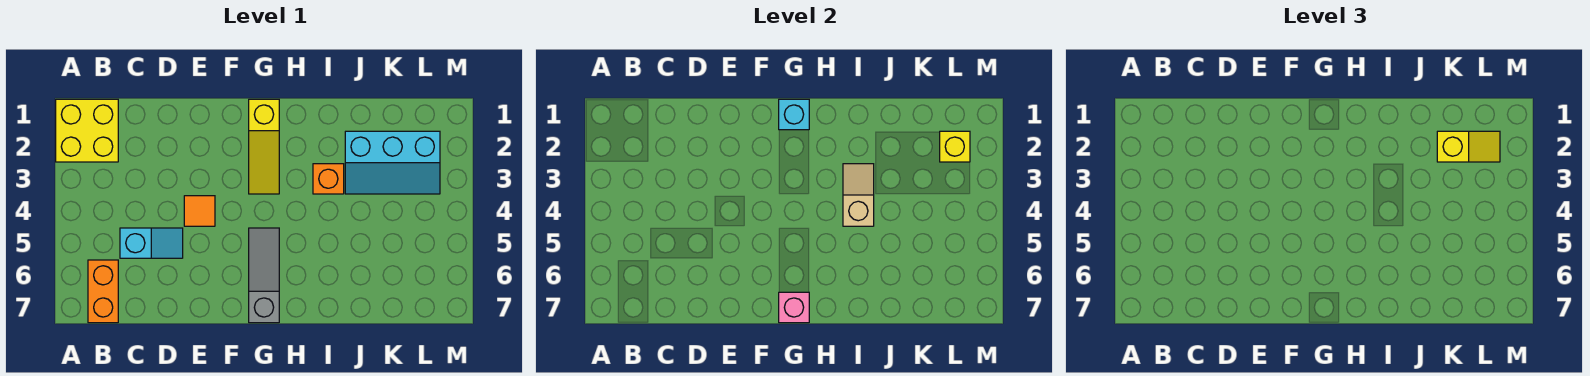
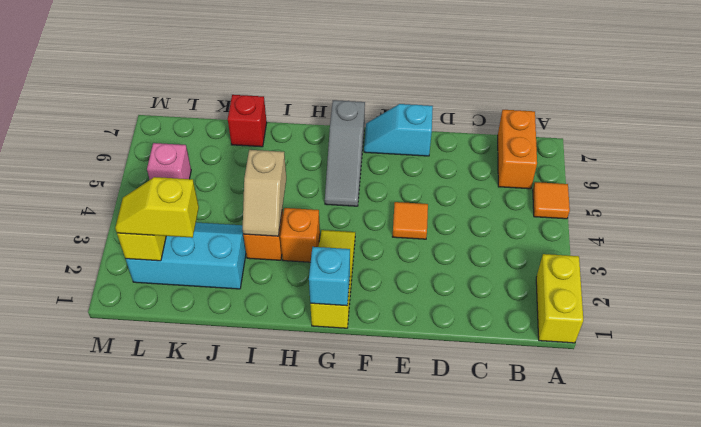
yellow 2x2 brick [56,99,118,162] -> yellow 1x2 brick [536,254,583,343]
none -> orange 1x1 tile [533,182,570,219]
cyan 1x2 slope [120,228,183,258] -> cyan 1x2 slope moved to [364,104,433,156]
pink 1x1 brick [779,292,809,323] -> pink 1x1 brick moved to [147,143,191,180]
none -> orange 1x1 brick [280,208,320,262]
none -> red 1x1 brick [228,95,267,147]

